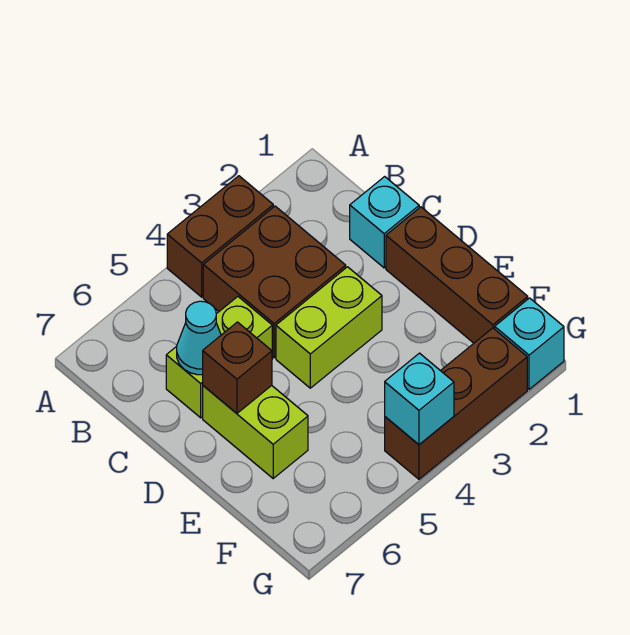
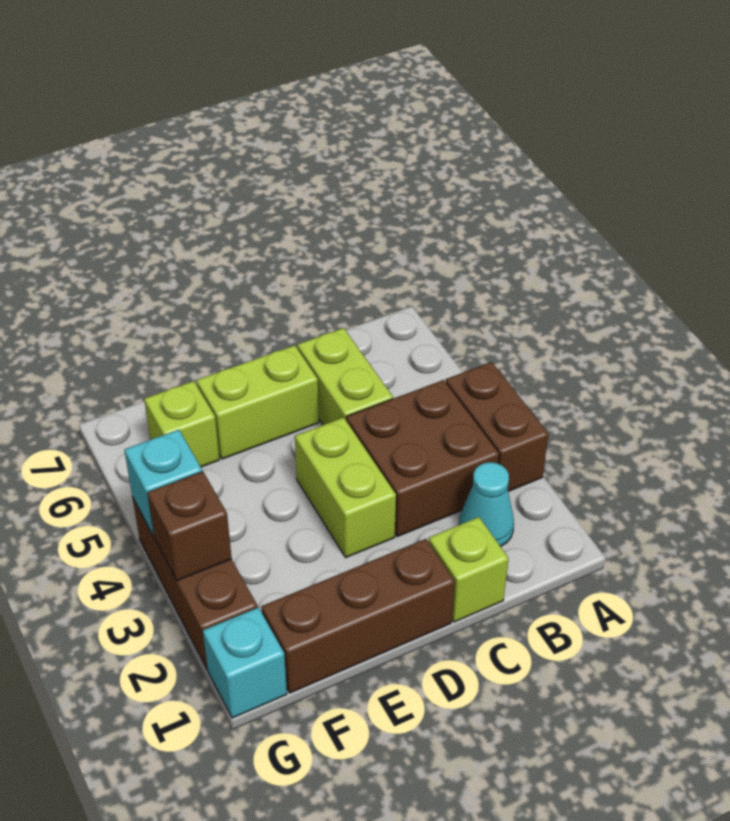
cyan 1x1 brick [350,177,419,268] -> lime 1x1 brick [428,517,509,622]
cyan 1x1 cone [177,301,221,375] -> cyan 1x1 cone moved to [459,462,514,546]
brown 1x1 brick [203,322,272,413] -> brown 1x1 brick moved to [147,471,232,581]
none -> lime 1x1 brick [144,381,219,467]

